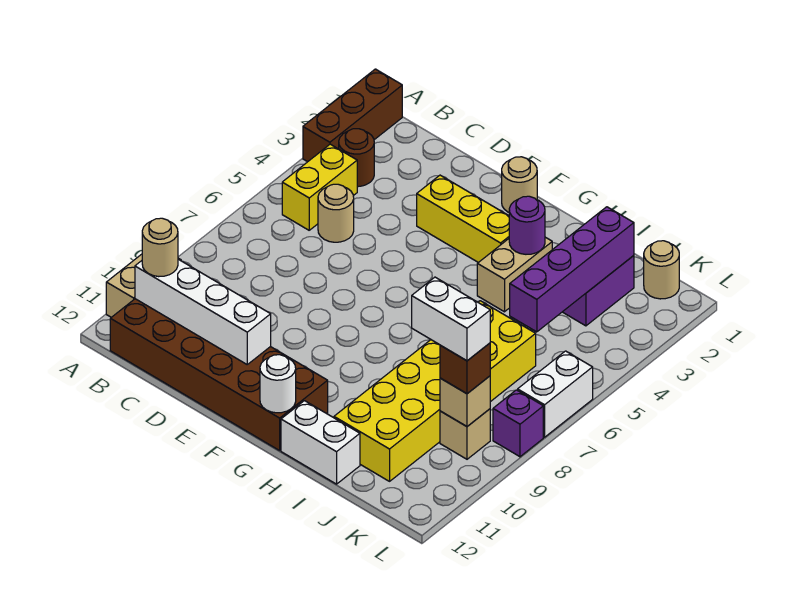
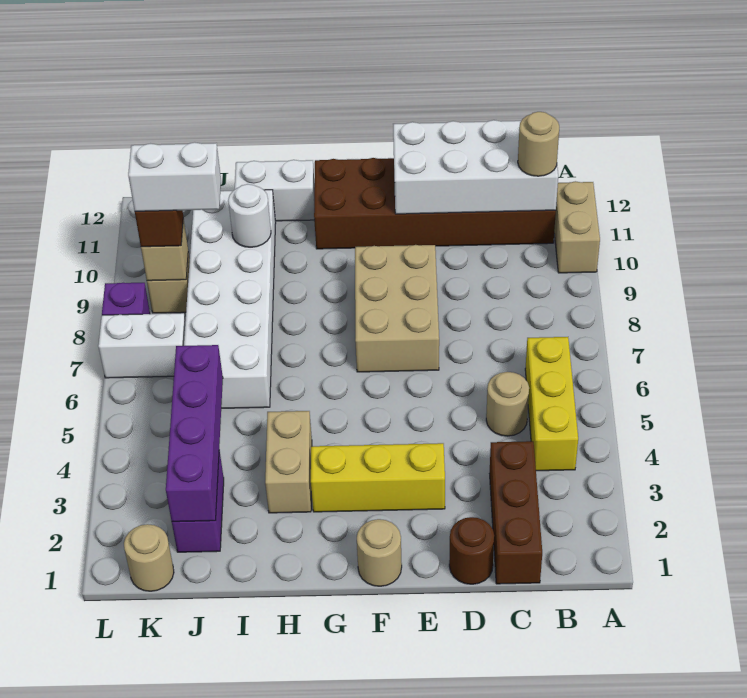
brown 1x3 brick [303,69,402,162] -> brown 1x3 brick moved to [490,441,542,584]
brown 1x1 round brick [339,129,374,187] -> brown 1x1 round brick moved to [449,517,494,584]
yellow 1x2 brick [282,144,357,230] -> yellow 1x3 brick [525,337,578,471]
white 1x4 brick [135,259,271,364] -> white 2x4 brick [393,120,558,214]
none -> tan 2x3 brick [355,245,439,372]
white 1x1 round brick [260,355,296,413] -> white 1x1 round brick moved to [228,184,271,247]
purple 1x1 round brick [509,196,545,254] -> none
yellow 2x6 brick [334,301,536,481] -> white 2x6 brick [184,190,276,408]
white 1x2 brick [518,351,593,437] -> white 1x2 brick turned to [98,313,185,378]

